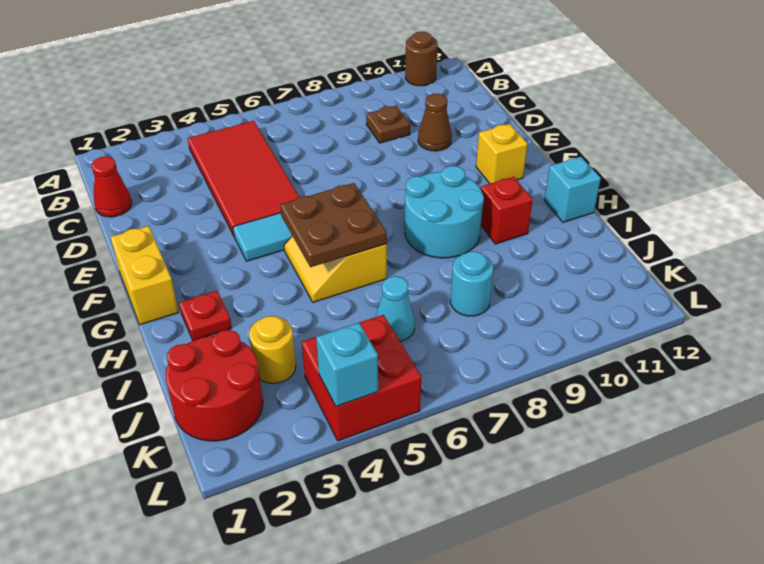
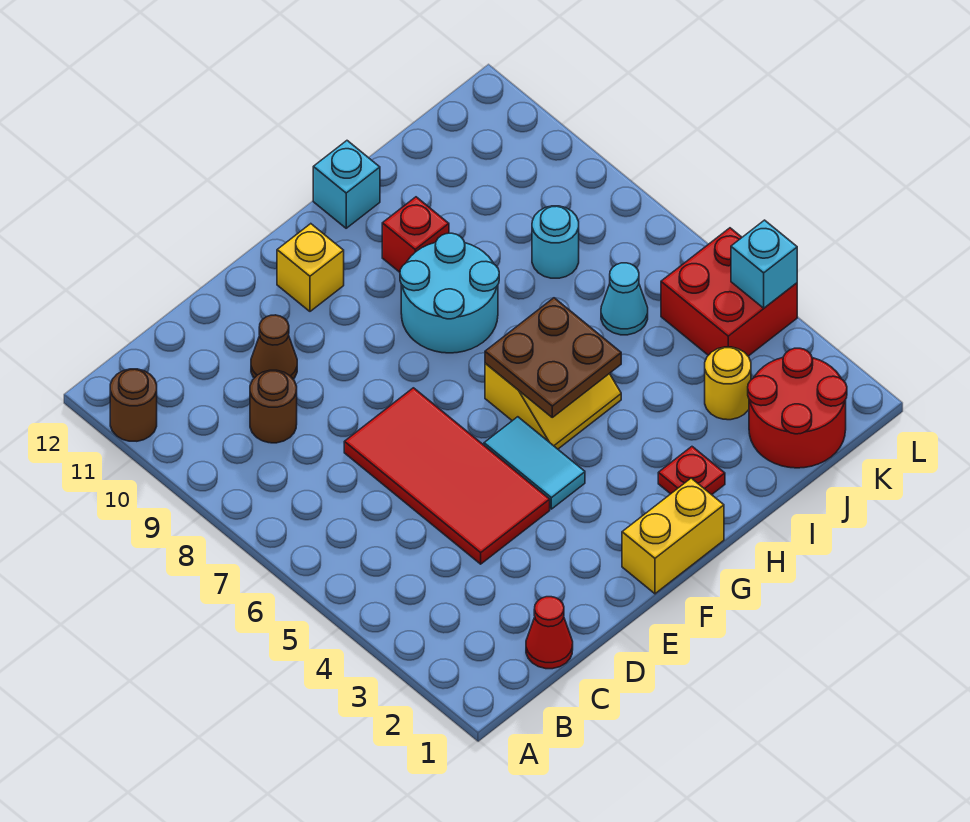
red 2x4 tile [188,121,299,236] -> red 2x4 tile turned to [344,388,550,564]
brown 1x1 plate [366,106,410,143] -> brown 1x1 round brick [250,370,297,443]

